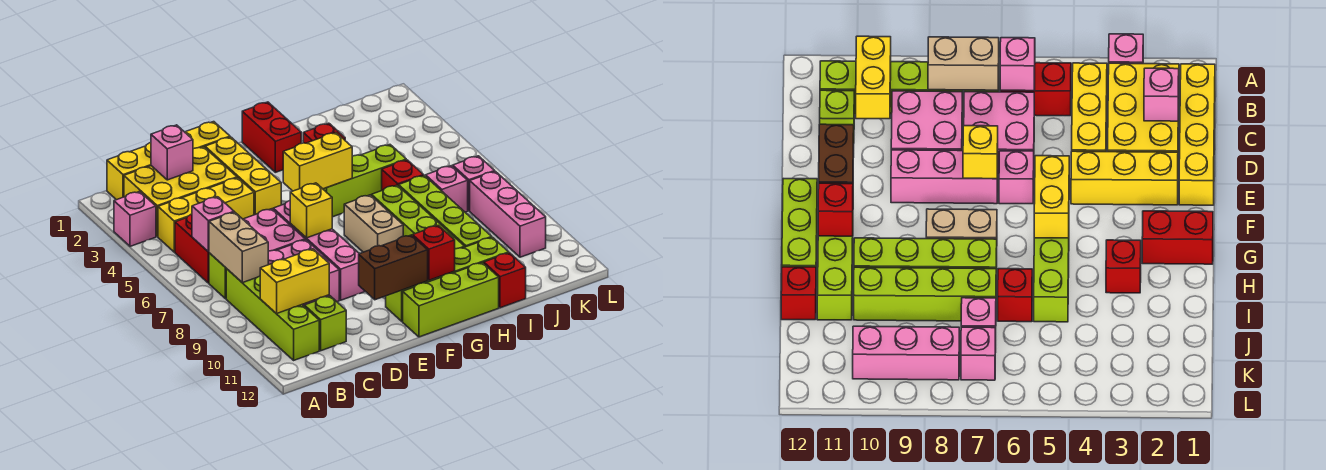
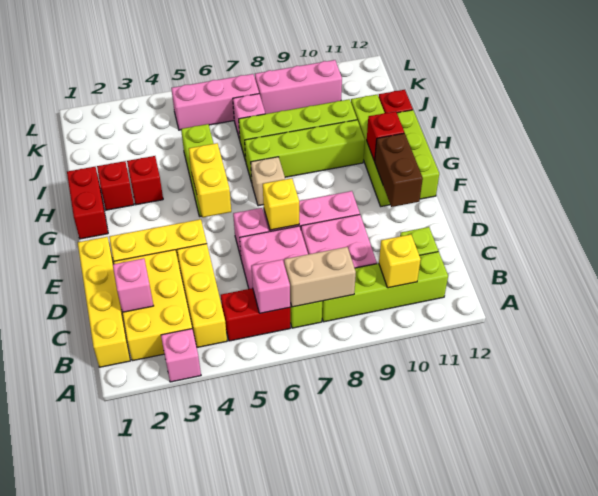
yellow 1x2 brick [260,249,329,314] -> yellow 1x1 brick [379,235,421,288]
red 1x2 brick [242,102,301,172] -> red 1x2 brick turned to [67,167,108,239]
tan 1x2 brick [344,195,403,252] -> tan 1x1 brick [251,157,285,206]
red 1x1 brick [382,160,424,190] -> red 1x1 brick moved to [97,161,134,210]
pink 1x1 brick [453,156,495,211] -> pink 1x3 brick [171,74,259,130]

